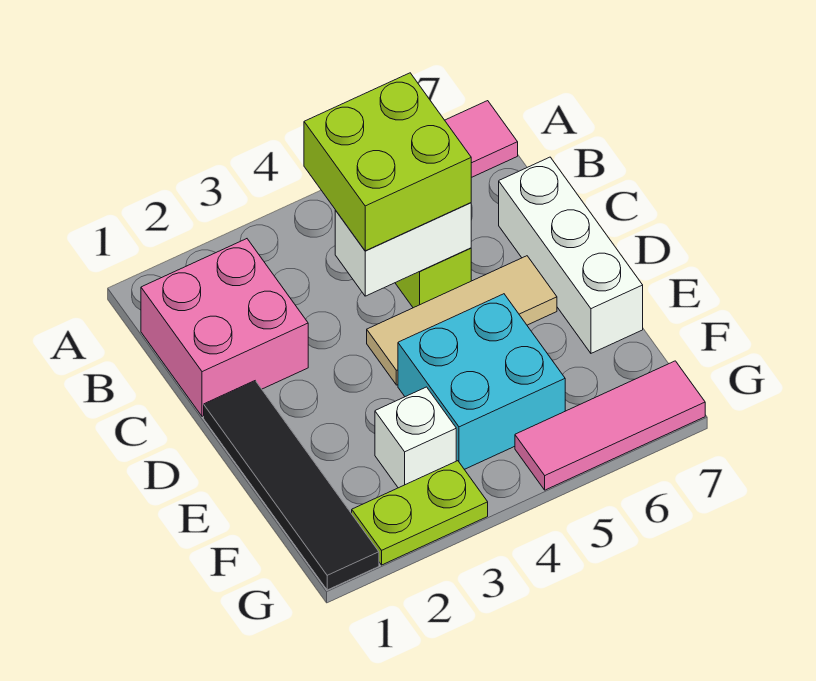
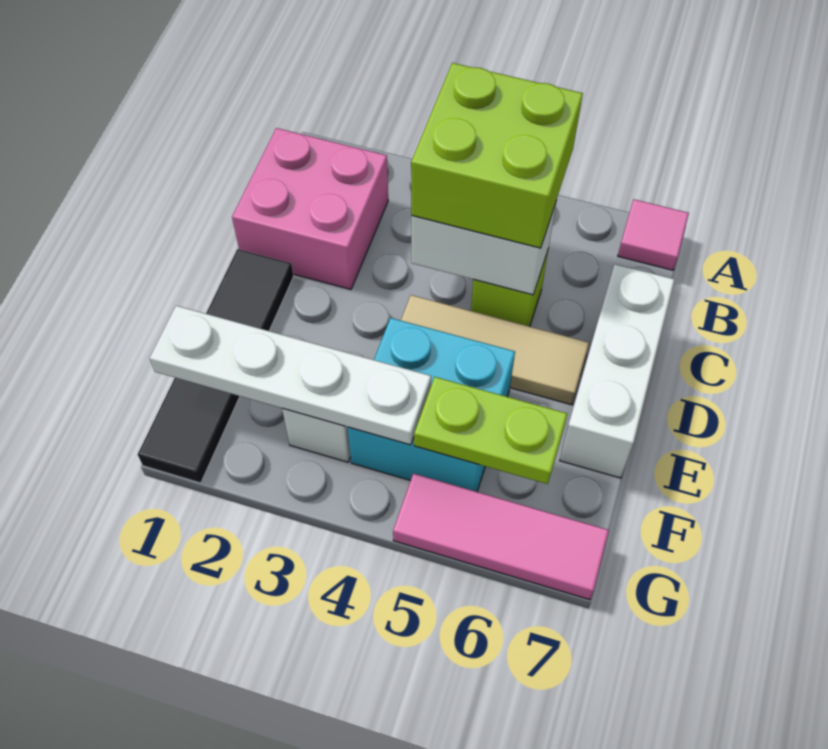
none -> white 1x4 plate [150,306,431,445]
lime 1x2 plate [352,461,488,565] -> lime 1x2 plate moved to [414,377,567,484]

